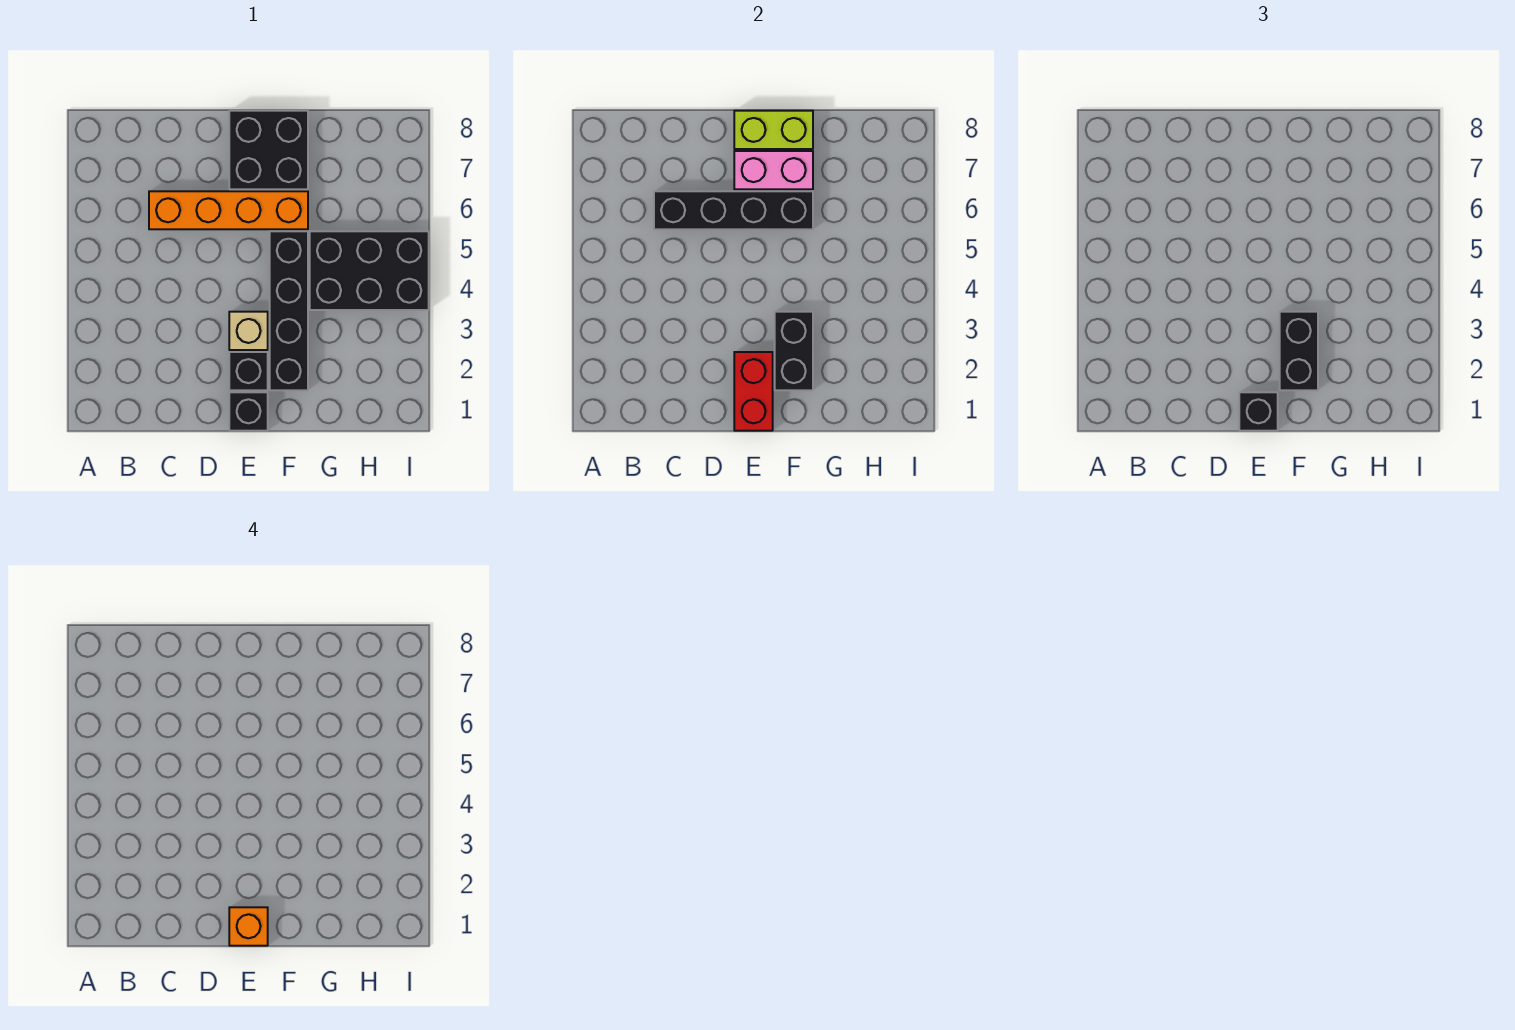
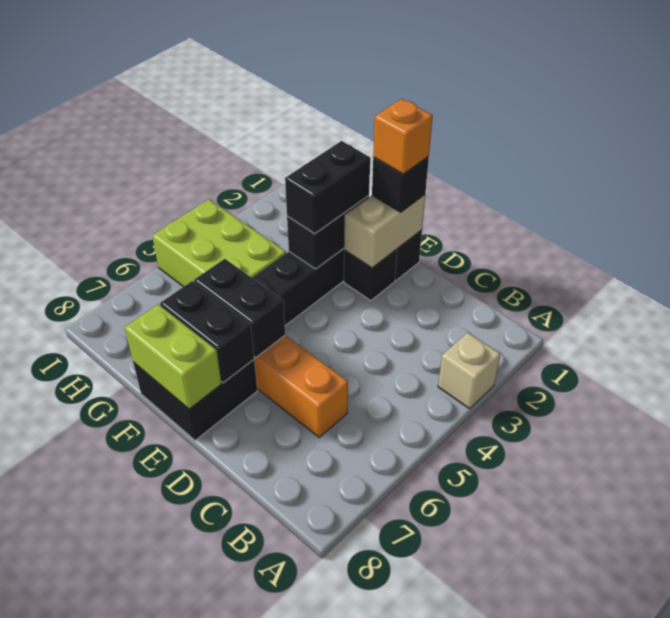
black 1x4 brick [654,191,813,229] -> black 1x2 brick [194,259,285,358]
red 1x2 brick [734,352,773,431] -> tan 1x2 brick [344,195,425,268]
tan 1x1 brick [229,312,268,350] -> tan 1x1 brick moved to [438,333,500,409]
pink 1x2 brick [734,151,813,189] -> black 1x2 brick [160,281,254,383]
black 2x3 brick [310,231,429,310] -> lime 2x3 brick [152,199,286,287]

